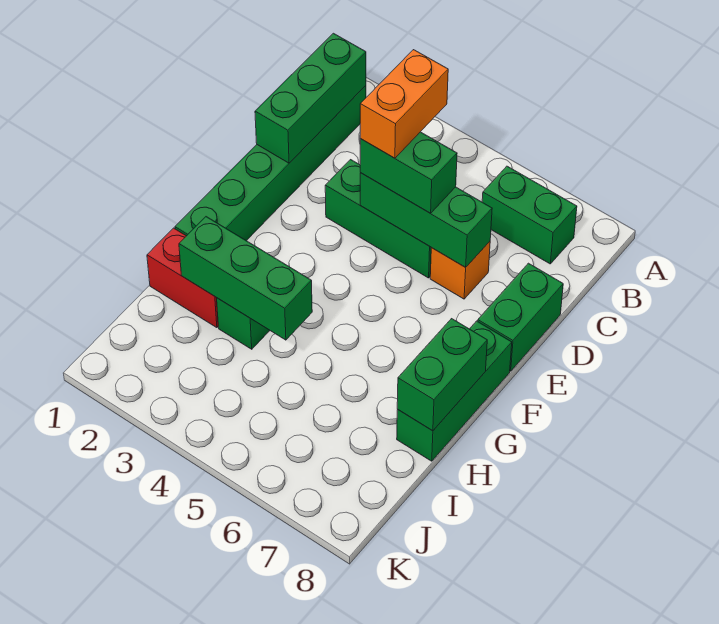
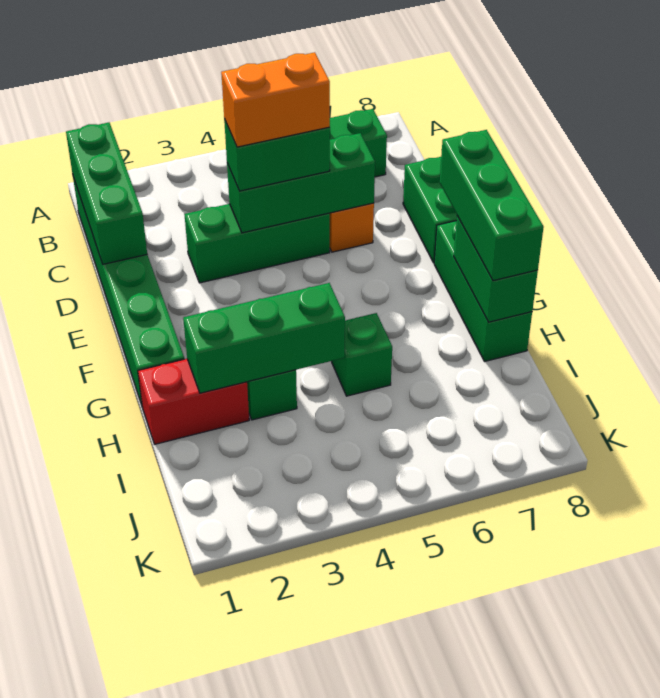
orange 1x2 brick [360,50,448,158] -> orange 1x2 brick turned to [221,52,330,147]
none -> green 1x3 brick [440,130,544,281]
none -> green 1x1 brick [332,313,392,396]

